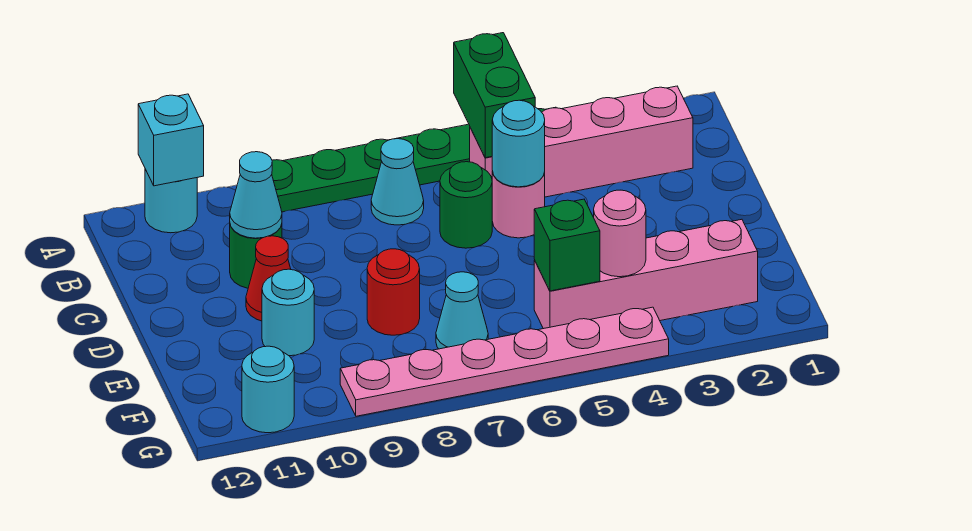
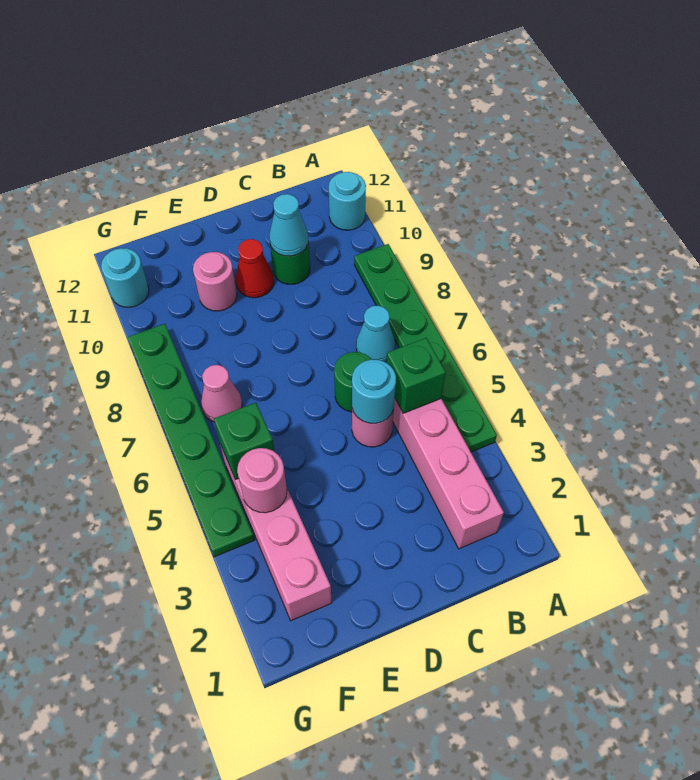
green 1x2 brick [454,33,535,158] -> green 1x1 brick [386,338,446,413]
cyan 1x1 brick [138,94,204,186] -> none
red 1x1 round brick [367,249,420,335] -> none
cyan 1x1 round brick [262,269,314,356] -> pink 1x1 round brick [193,252,237,311]
cyan 1x1 cone [436,272,488,349] -> pink 1x1 cone [201,365,242,422]
pink 1x6 plate [340,307,669,416] -> green 1x6 plate [128,324,254,557]

